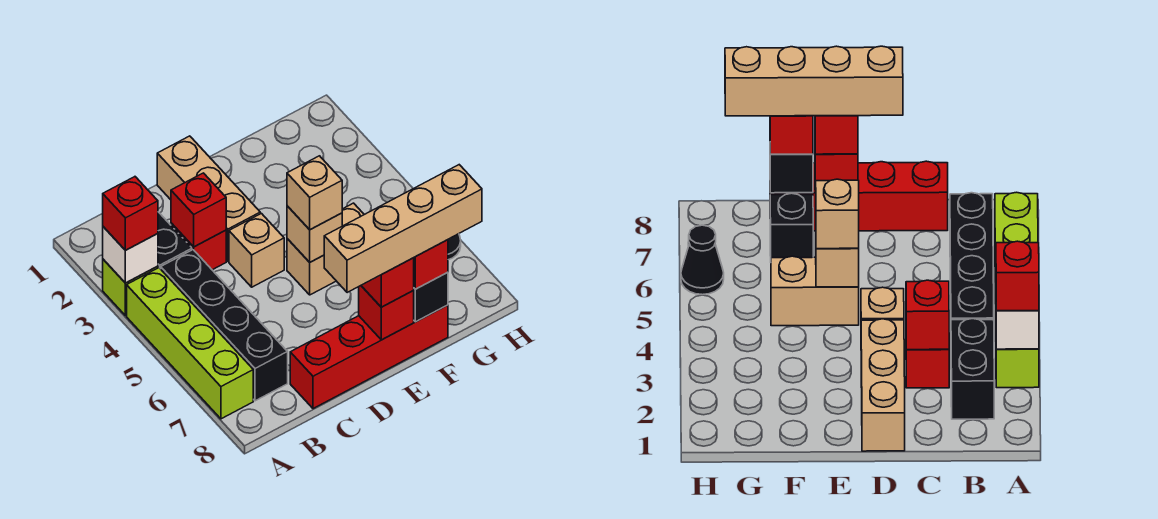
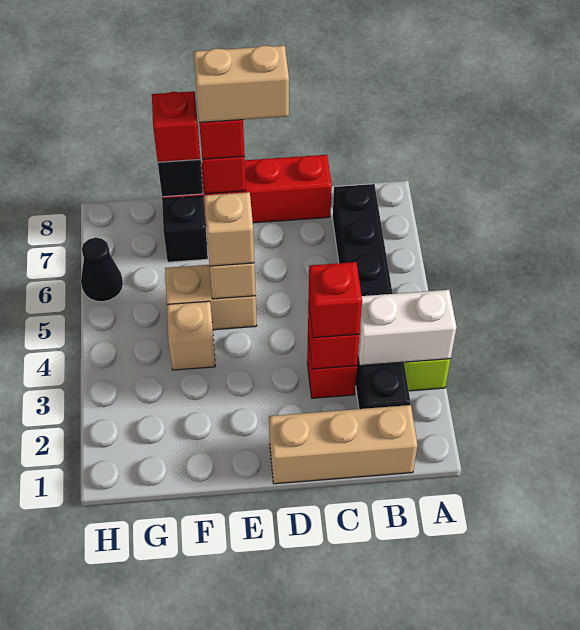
white 1x1 brick [103,227,158,283] -> white 1x2 brick [358,290,457,366]
red 1x1 brick [103,177,158,250] -> red 1x1 brick moved to [309,262,362,338]
lime 1x4 brick [127,268,253,419] -> none
tan 1x3 brick [157,136,260,261] -> tan 1x3 brick turned to [269,405,417,484]
tan 1x1 brick [229,213,284,287] -> tan 1x1 brick moved to [167,301,215,370]
tan 1x4 brick [324,165,482,293] -> tan 1x2 brick [194,45,289,122]

